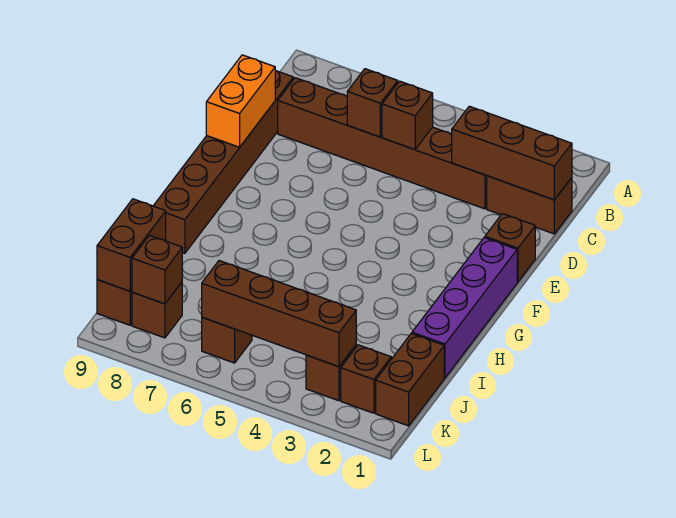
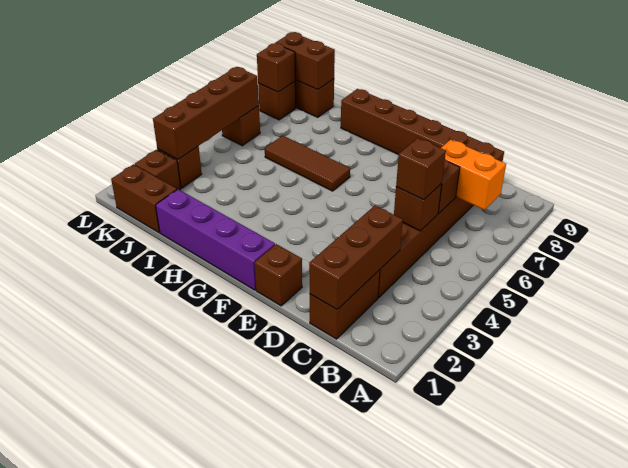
none -> brown 1x1 brick [396,138,446,200]
orange 1x2 brick [206,55,275,147] -> orange 1x2 brick moved to [441,140,506,210]
none -> brown 1x3 tile [265,136,350,191]

